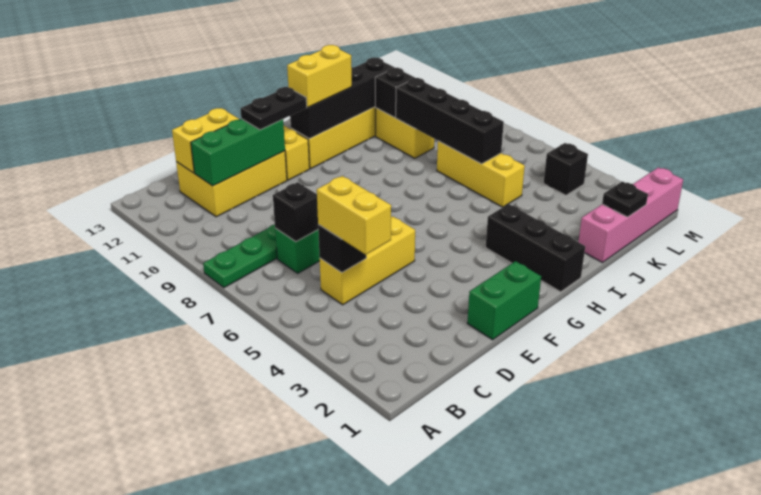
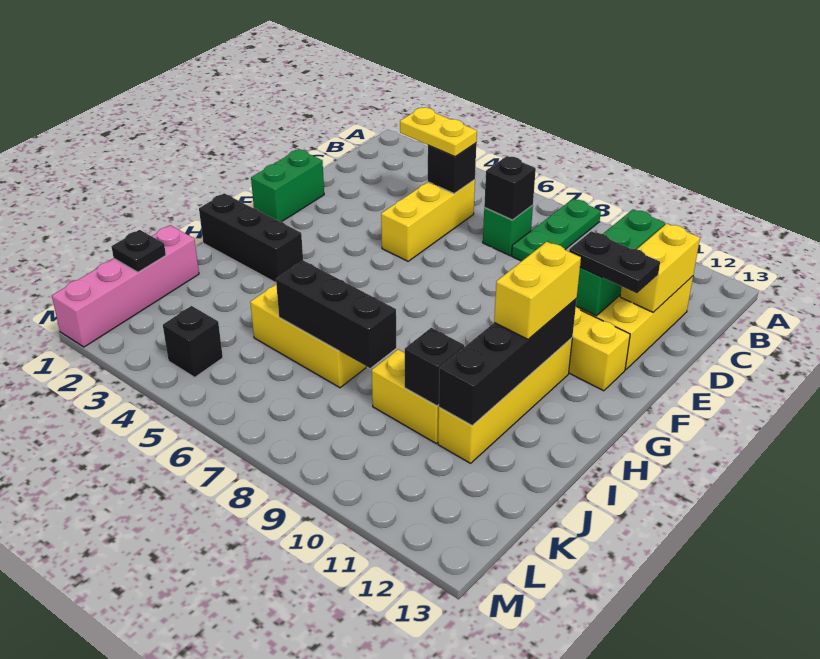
yellow 1x2 brick [317,176,391,255] -> yellow 1x2 plate [400,107,477,157]
black 1x2 plate [240,87,307,130] -> black 1x2 plate turned to [569,231,660,293]
black 1x4 brick [396,78,504,164] -> black 1x3 brick [276,261,396,368]

